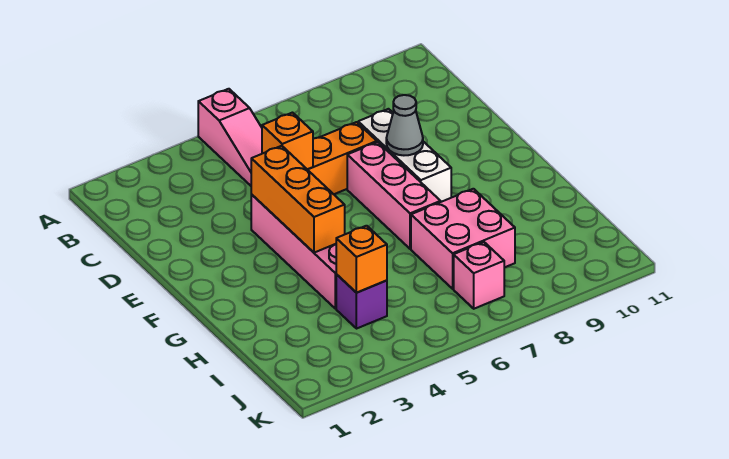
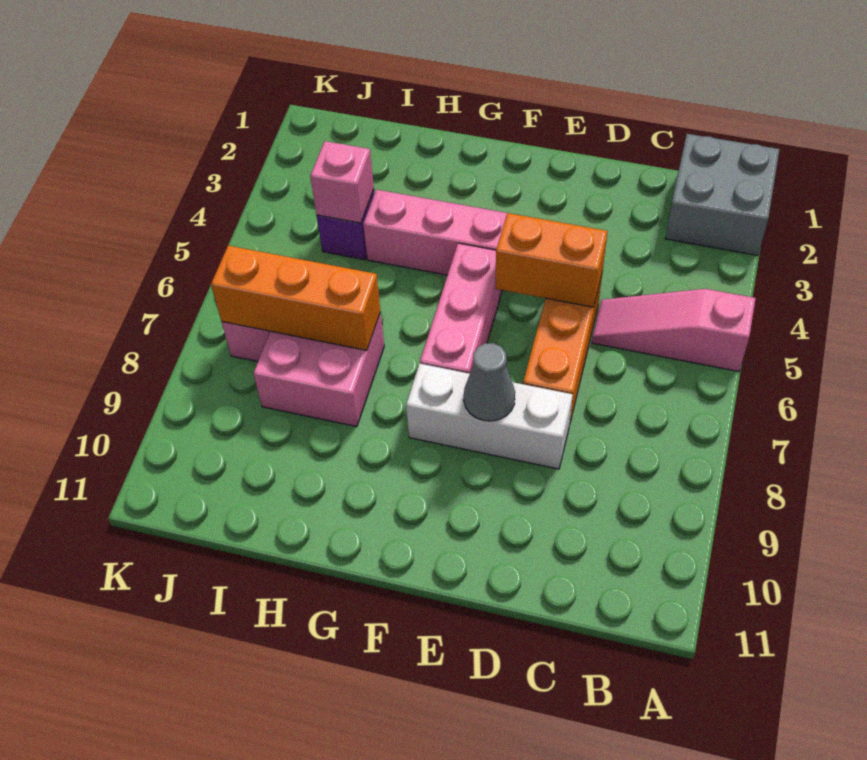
none -> grey 2x2 brick [665,134,779,255]
orange 1x1 brick [262,113,313,169] -> orange 1x2 brick [496,213,607,307]
orange 1x3 brick [251,146,345,253] -> orange 1x3 brick moved to [211,246,380,350]
pink 1x3 brick [347,142,441,249] -> pink 1x3 brick turned to [420,243,502,374]
orange 1x1 brick [336,226,387,293] -> pink 1x1 brick [310,141,374,223]

